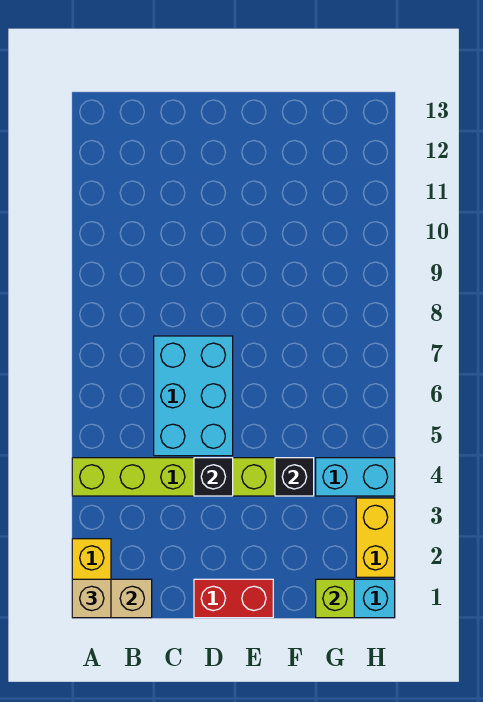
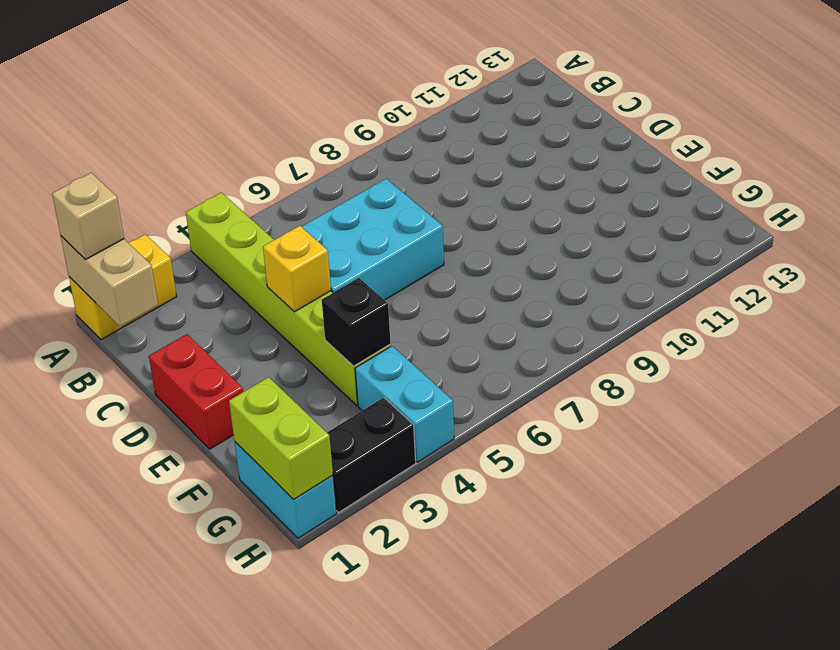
black 1x1 brick [194,458,233,496] -> yellow 1x1 brick [263,226,331,312]
lime 1x1 brick [316,579,354,618] -> lime 1x2 brick [229,377,333,500]
yellow 1x2 brick [356,498,395,577] -> black 1x2 brick [327,398,416,512]

